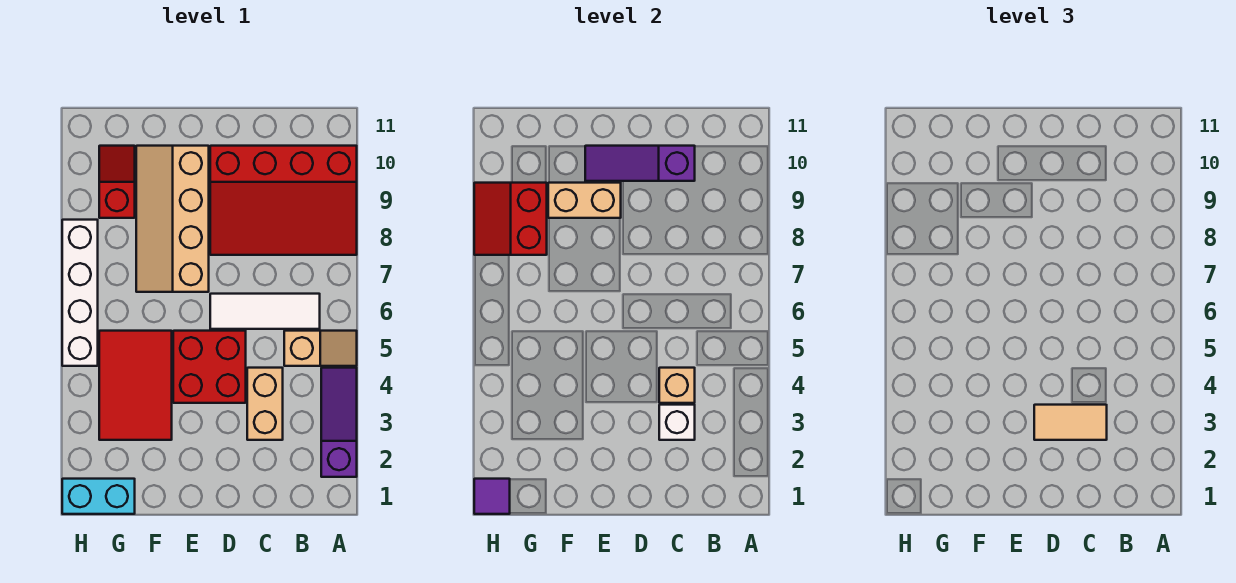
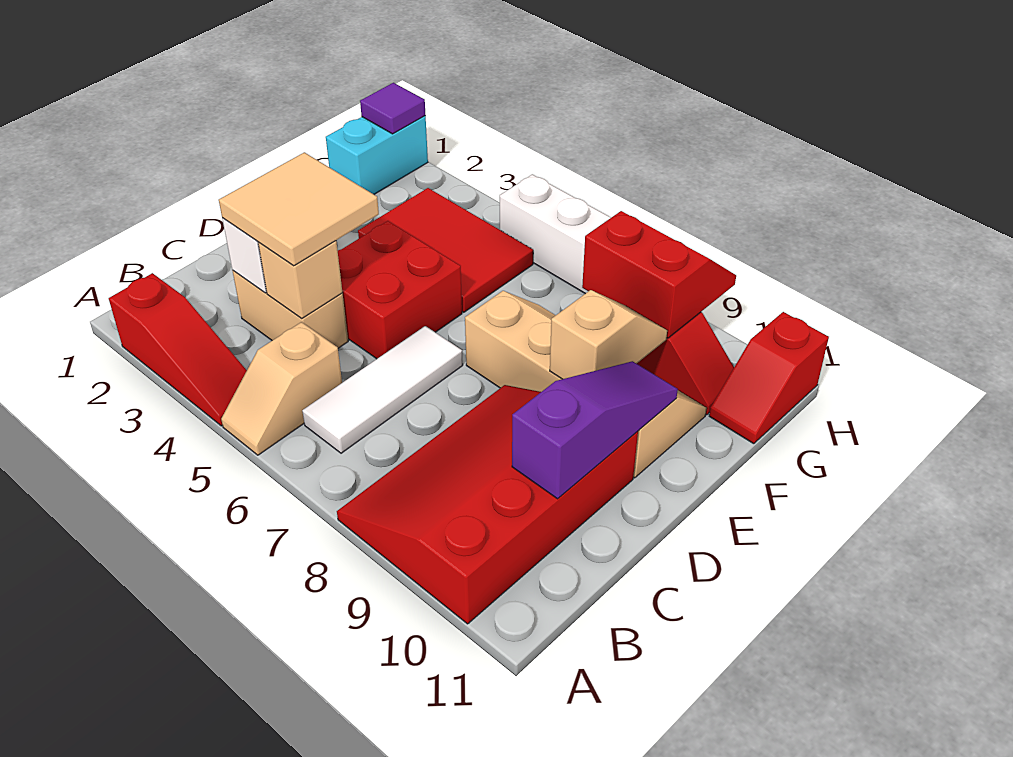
purple 1x3 slope [321,368,357,477] -> red 1x3 slope [109,273,247,426]
tan 1x2 tile [1034,405,1107,440] -> tan 2x2 tile [219,152,379,266]
tan 1x2 brick [548,183,621,218] -> tan 1x2 slope [550,290,667,379]
none -> red 1x2 slope [709,312,829,444]

